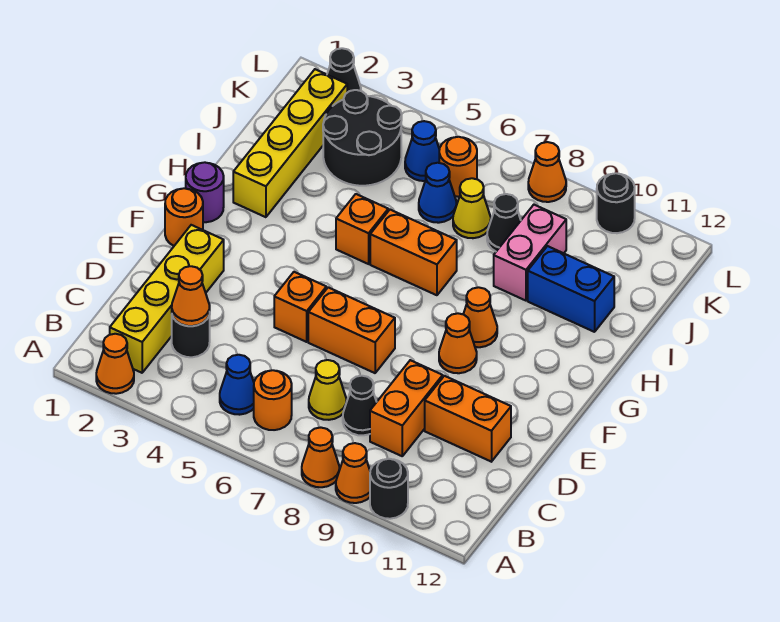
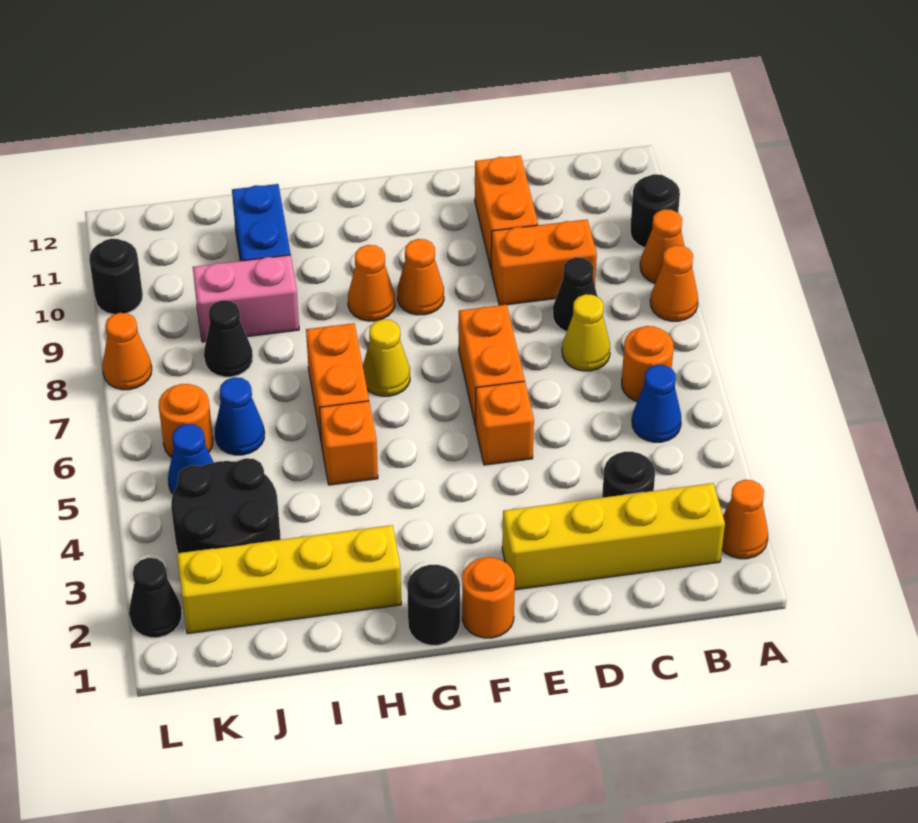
orange 1x1 cone [172,266,210,326] -> none
purple 1x1 round brick [186,162,224,222] -> black 1x1 round brick [407,565,460,645]
yellow 1x1 cone [453,178,491,238] -> yellow 1x1 cone moved to [363,319,410,396]

